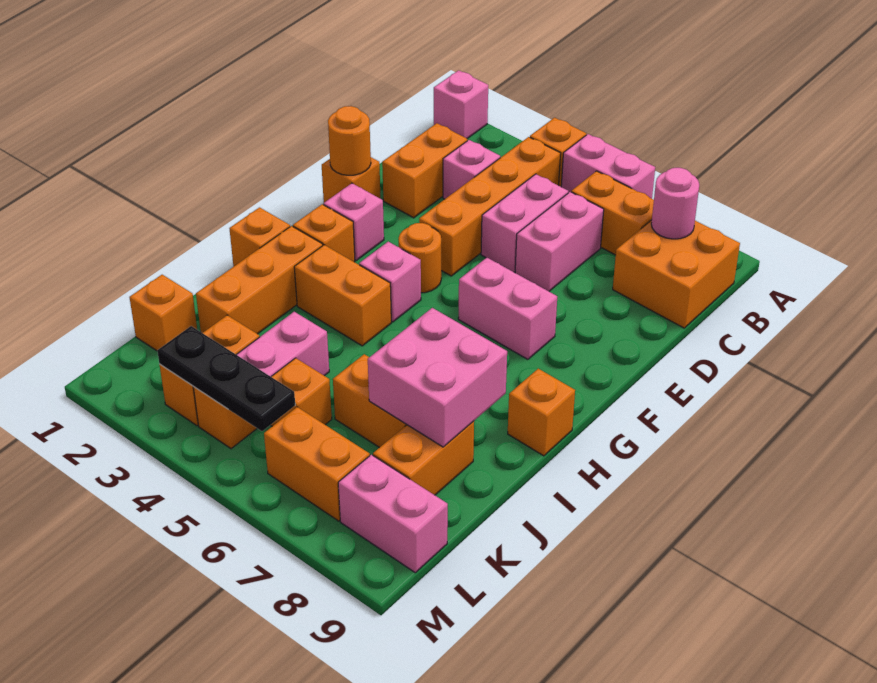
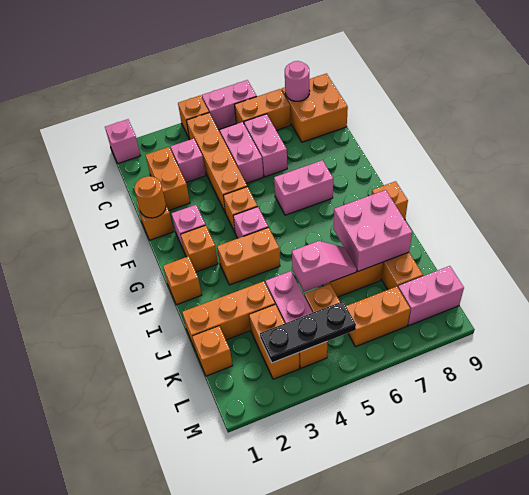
orange 1x1 round brick [399,223,441,293] -> orange 1x1 brick [223,187,258,232]
orange 1x3 brick [196,226,323,334] -> orange 1x3 brick turned to [182,281,275,351]
none -> pink 1x2 slope [292,241,357,292]

